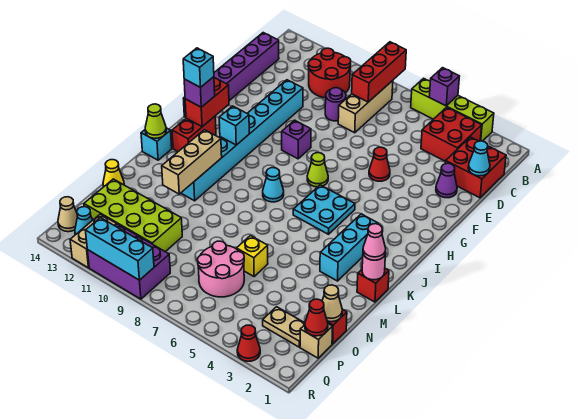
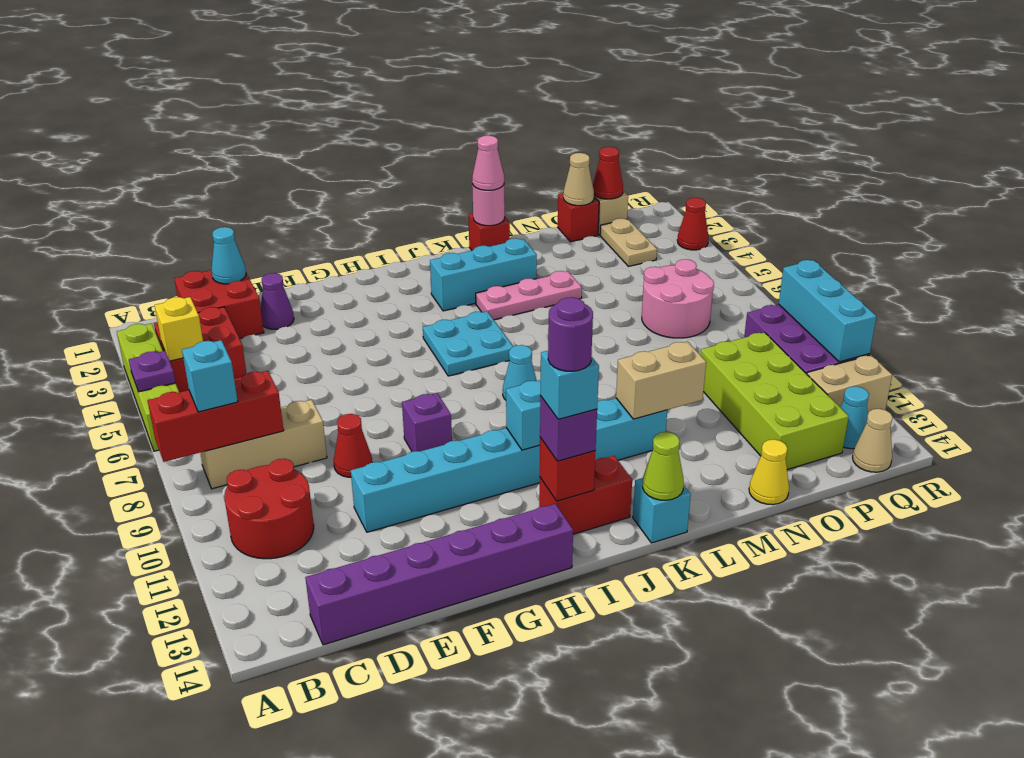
purple 1x1 brick [429,68,459,106] -> purple 1x1 plate [129,351,176,392]
none -> cyan 1x1 brick [182,340,238,412]
purple 1x1 round brick [325,88,346,121] -> purple 1x1 round brick moved to [548,297,593,371]
red 1x1 cone [369,147,390,181] -> red 1x1 cone moved to [334,414,372,477]
lime 1x1 cone [307,153,328,187] -> none
red 1x2 brick [185,78,229,127] -> red 1x1 brick [540,438,596,501]
none -> pink 1x3 plate [476,271,582,320]
tan 1x3 brick [162,130,222,194] -> tan 1x2 brick [616,341,706,419]
yellow 1x1 brick [237,236,268,276] -> yellow 1x1 brick moved to [155,297,203,361]

